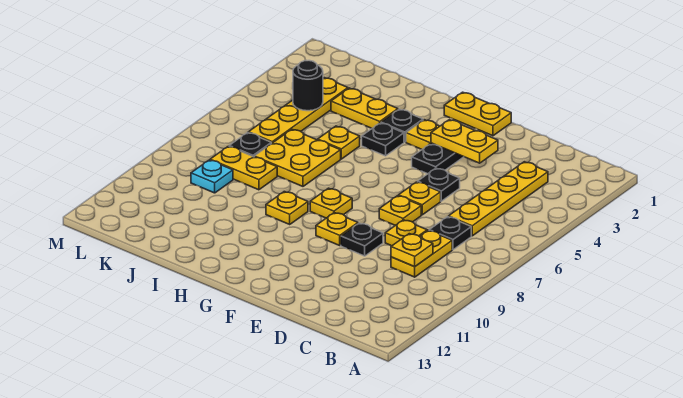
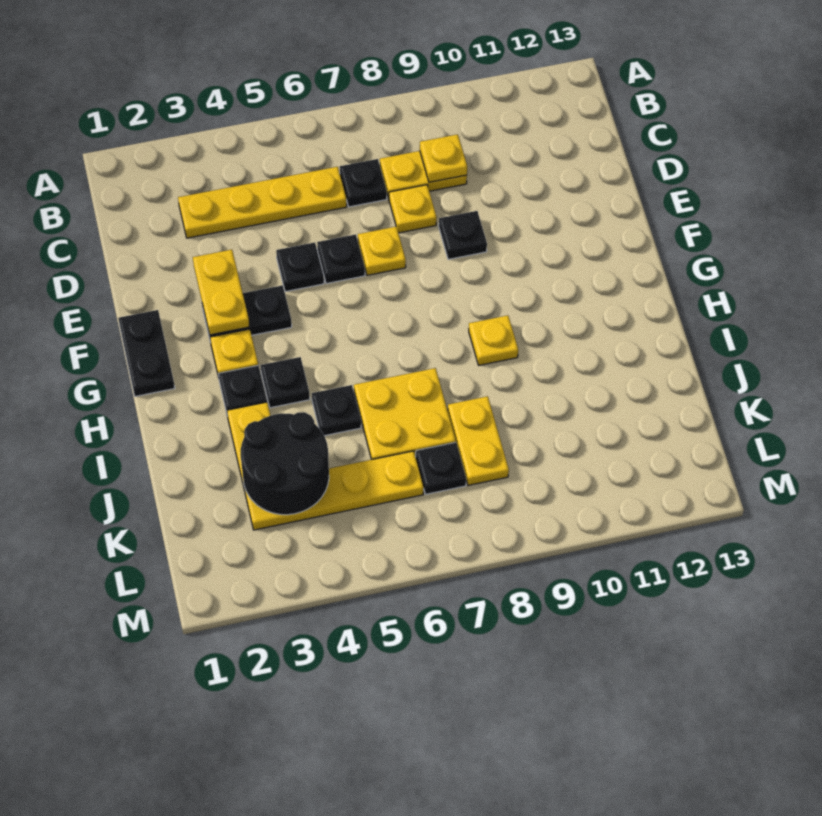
yellow 1x1 plate [399,182,441,215] -> black 1x1 plate [317,234,365,283]
yellow 1x2 plate [444,92,511,136] -> black 1x2 plate [118,310,175,396]
yellow 1x1 plate [316,213,358,245] -> none
yellow 1x1 plate [310,188,352,218] -> none
yellow 1x1 plate [318,126,360,159] -> black 1x1 plate [312,385,361,436]
black 1x1 round brick [293,61,323,111] -> black 2x2 round brick [241,412,329,515]
cyan 1x1 plate [191,160,233,193] -> none

